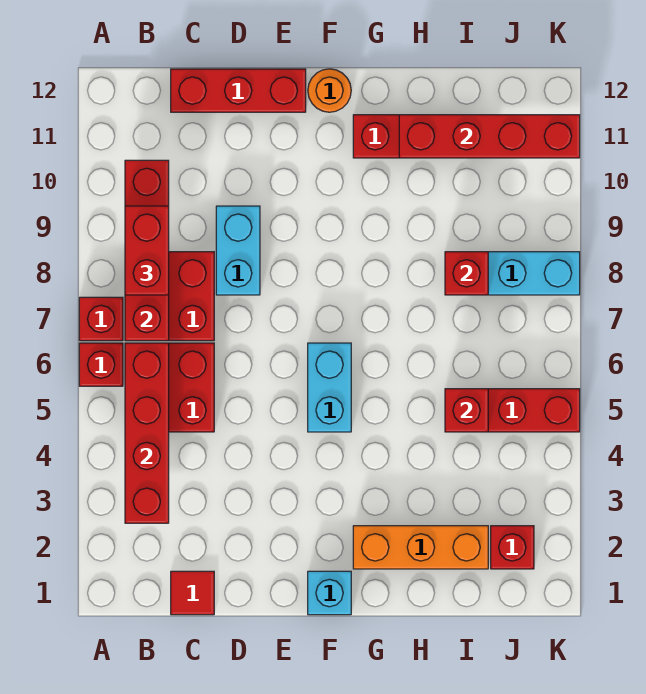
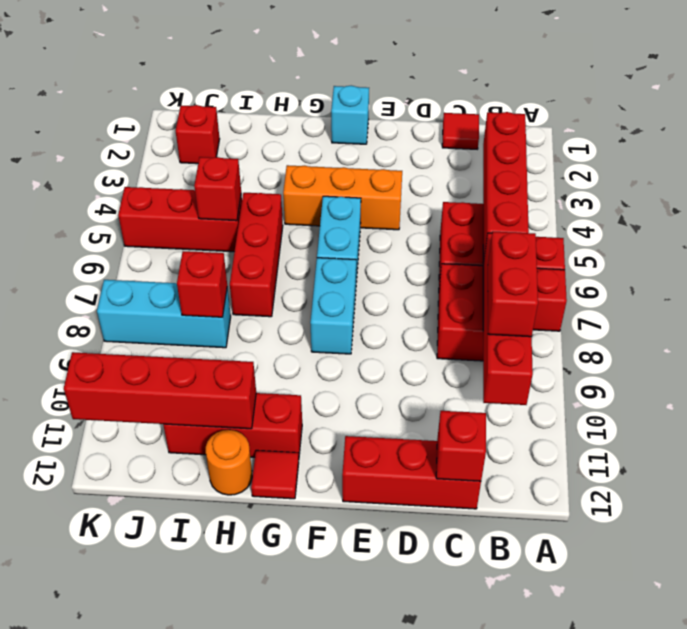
none -> red 1x1 brick [436,411,486,481]
cyan 1x2 brick [216,206,260,295] -> cyan 1x2 brick moved to [310,258,356,354]
orange 1x1 round brick [308,69,351,112] -> orange 1x1 round brick moved to [206,430,252,495]
orange 1x3 brick [353,526,488,569] -> orange 1x3 brick moved to [283,165,402,230]
none -> red 1x1 tile [251,450,299,499]
none -> red 1x3 brick [230,193,283,317]

